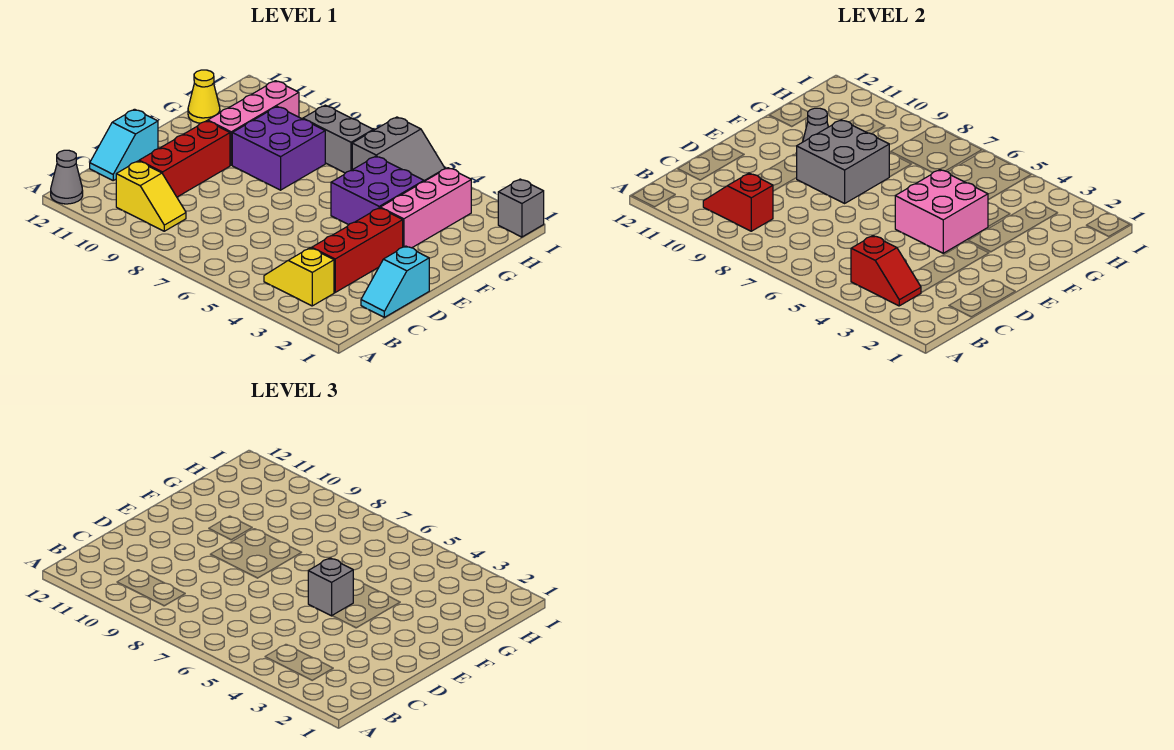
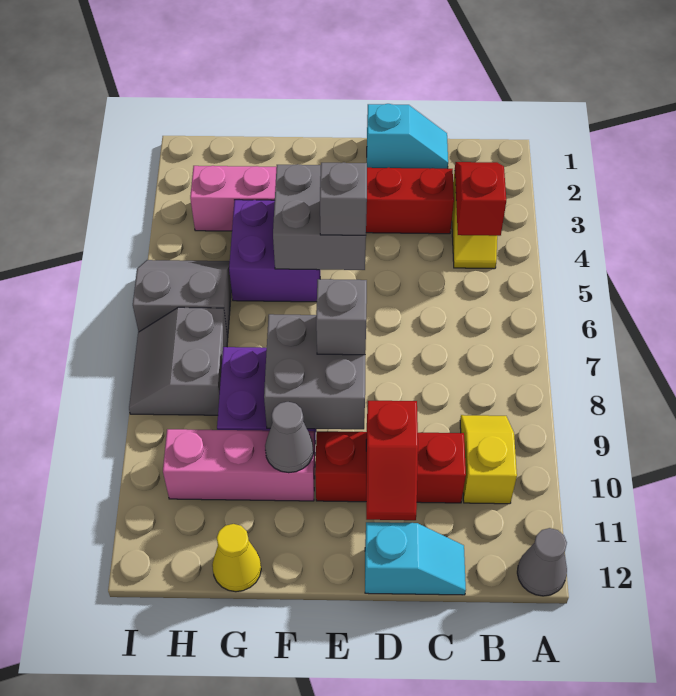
red 1x2 slope [703,173,773,231] -> red 1x2 slope moved to [366,401,418,520]
pink 2x2 brick [895,170,988,253] -> grey 2x2 brick [273,164,366,270]
grey 1x1 brick [498,179,544,237] -> grey 1x1 brick moved to [316,279,367,355]

